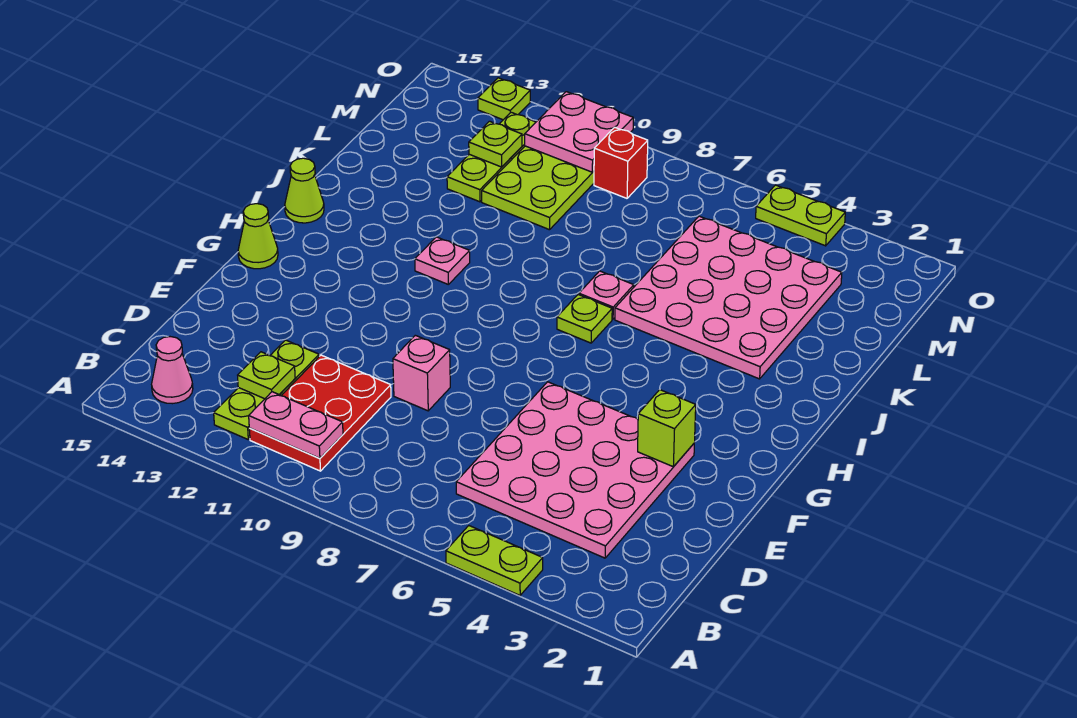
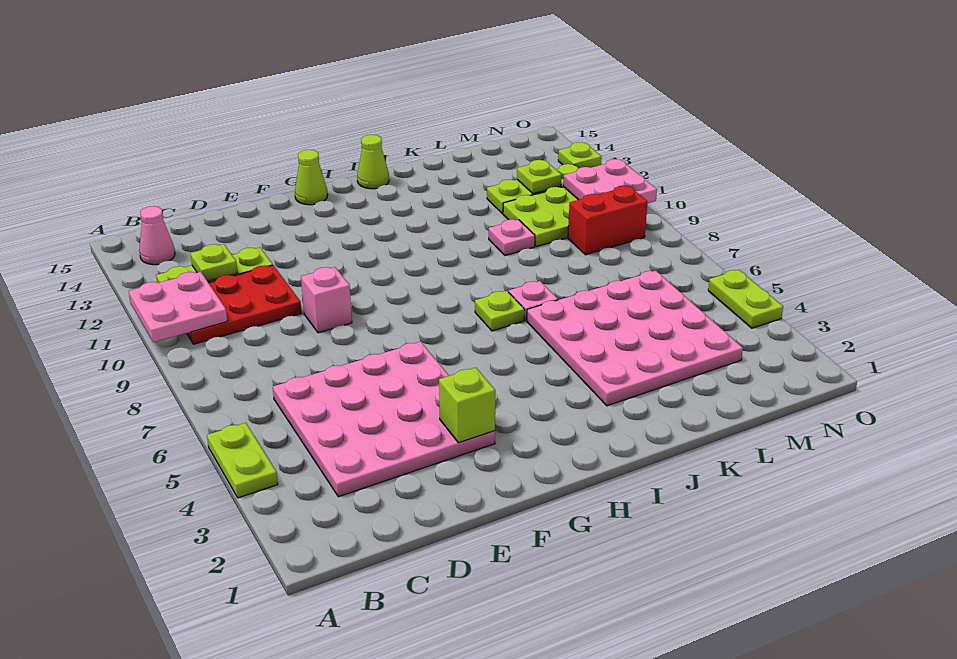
pink 1x2 plate [249,392,343,458] -> pink 2x2 plate [129,272,227,342]
pink 1x1 plate [415,237,470,284] -> pink 1x1 plate moved to [489,219,535,255]
red 1x1 brick [594,127,648,198] -> red 1x2 brick [568,186,648,255]

